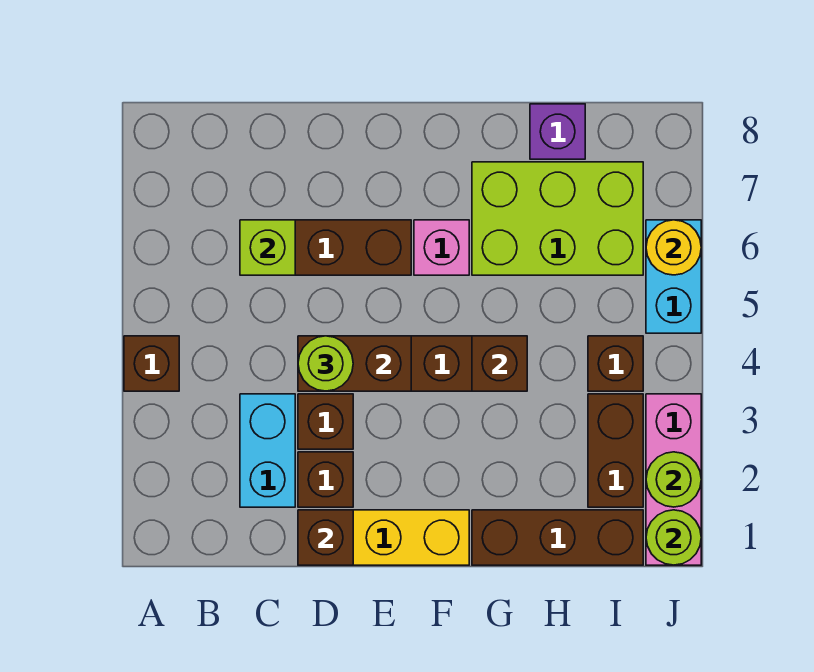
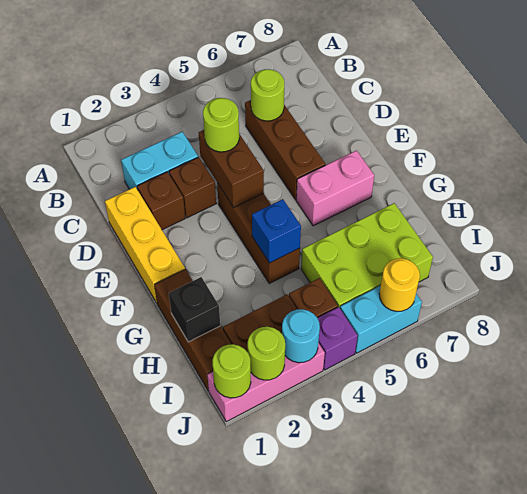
brown 1x1 brick [124,336,179,391] -> none
lime 1x1 brick [240,220,295,275] -> lime 1x1 round brick [251,69,284,121]
brown 1x1 brick [298,510,353,565] -> none
pink 1x1 brick [414,220,469,275] -> pink 1x2 brick [296,150,374,226]
brown 1x1 brick [472,336,527,391] -> blue 1x1 brick [252,199,301,263]
lime 2x3 brick [472,162,643,275] -> lime 2x3 brick turned to [301,203,433,308]
none -> black 1x1 brick [169,277,220,342]
purple 1x1 brick [530,104,585,159] -> purple 1x1 brick moved to [318,307,358,370]
none -> cyan 1x1 round brick [282,309,320,363]

